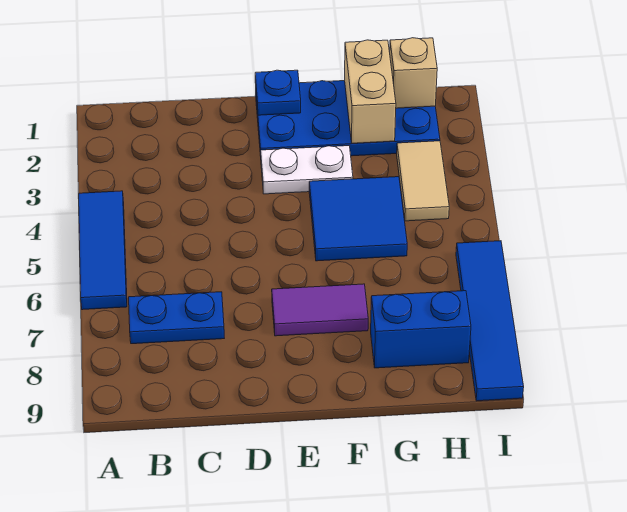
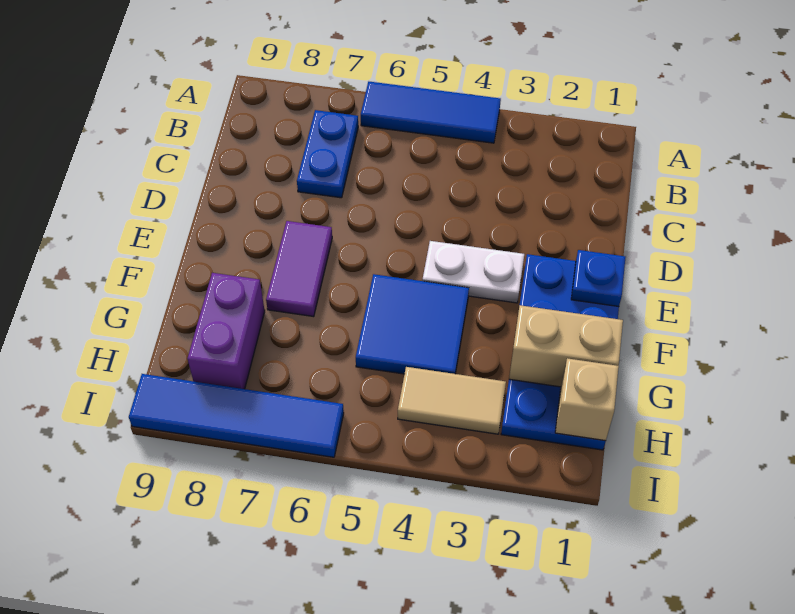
white 1x2 plate [261,146,353,194] -> white 1x2 plate turned to [422,241,524,303]
blue 1x2 brick [371,291,471,368] -> purple 1x2 brick [188,273,265,389]

